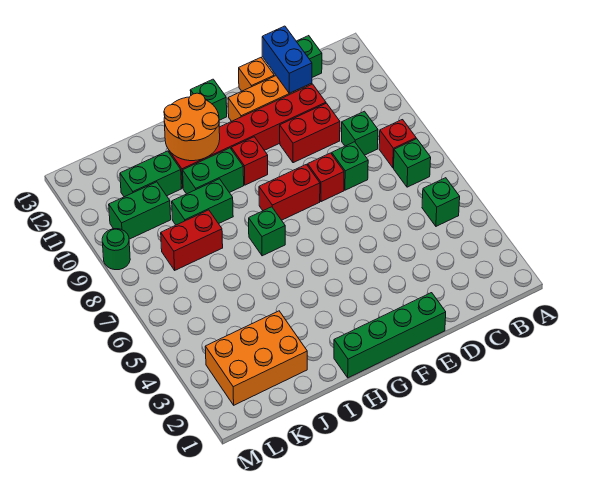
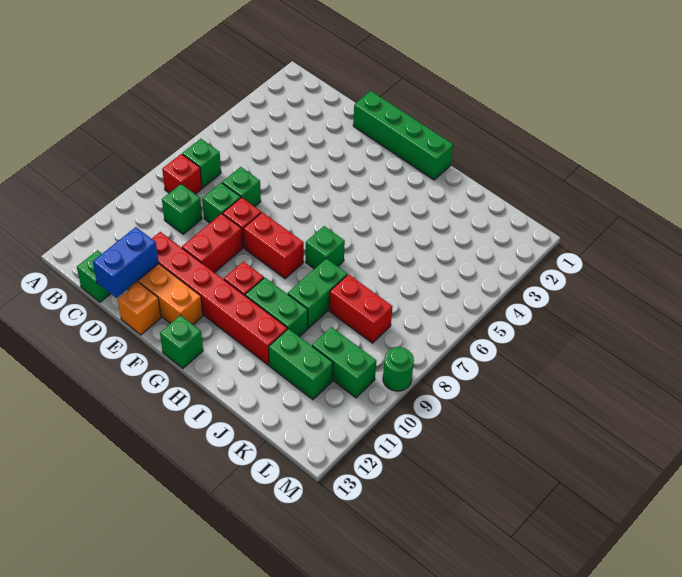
green 1x1 brick [422,178,460,226] -> green 1x1 brick moved to [222,167,261,207]
red 1x2 brick [280,103,340,163] -> red 1x2 brick turned to [182,214,243,273]
orange 2x2 round brick [164,93,220,161] -> none
green 1x2 brick [172,179,233,225] -> green 1x2 brick turned to [288,258,347,328]
orange 2x3 brick [205,311,307,405] -> none

